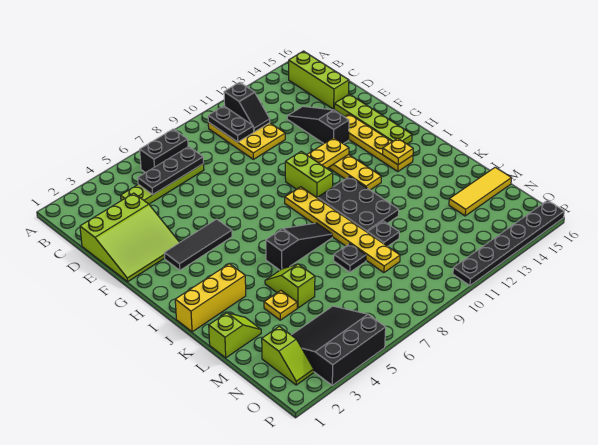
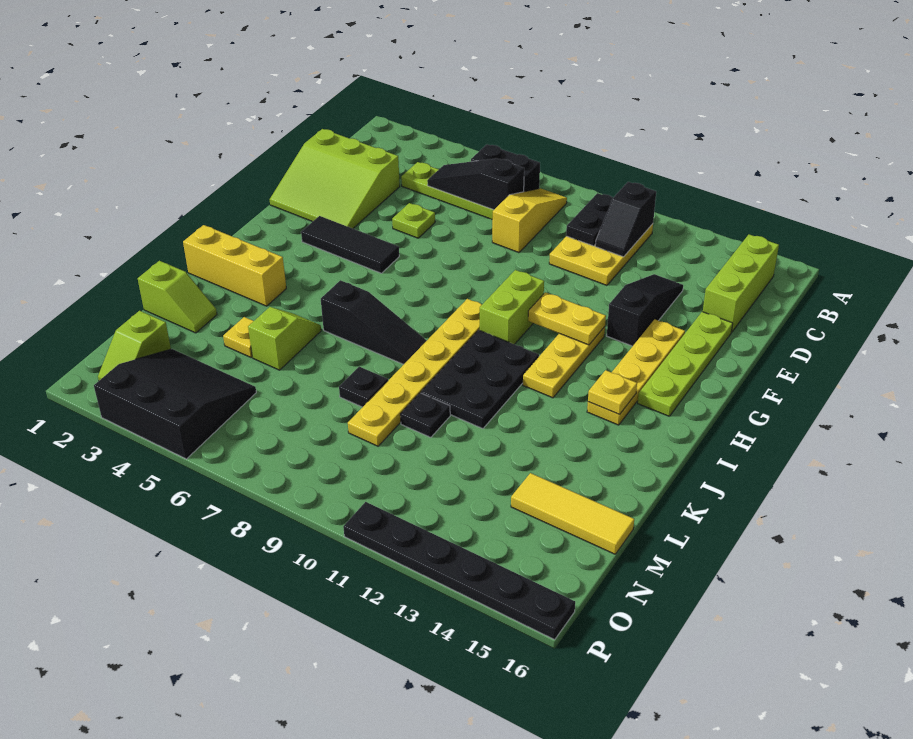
none -> yellow 1x3 slope [492,188,567,253]
black 1x3 plate [138,147,204,194] -> black 1x3 slope [427,158,524,210]
none -> lime 1x1 plate [392,203,435,238]

